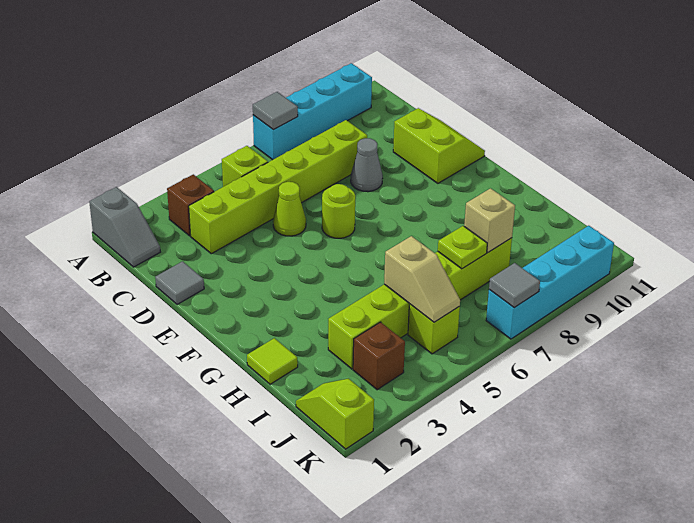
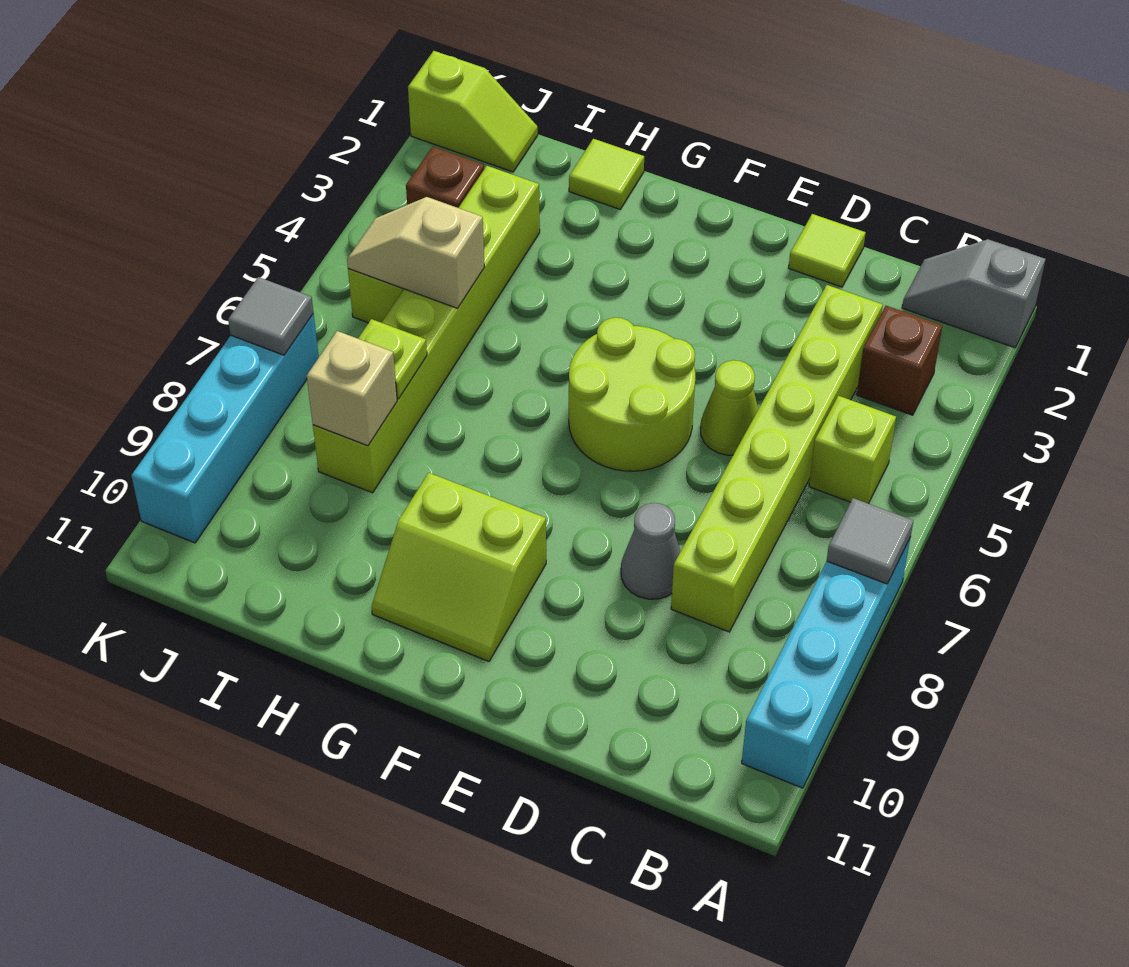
grey 1x1 tile [155,261,204,304] -> lime 1x1 tile [789,214,866,287]
lime 2x2 slope [393,108,485,183] -> lime 2x2 slope moved to [371,473,546,661]
lime 1x1 round brick [322,184,355,238] -> lime 2x2 round brick [569,318,695,471]

